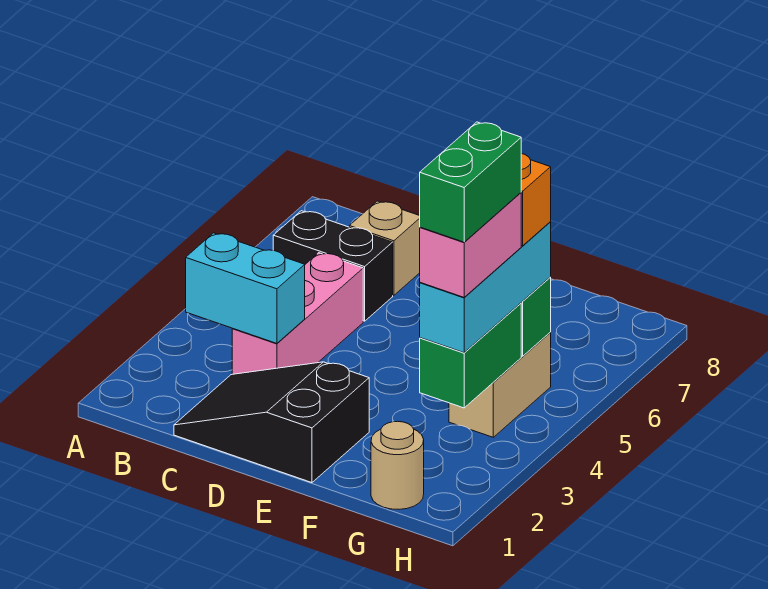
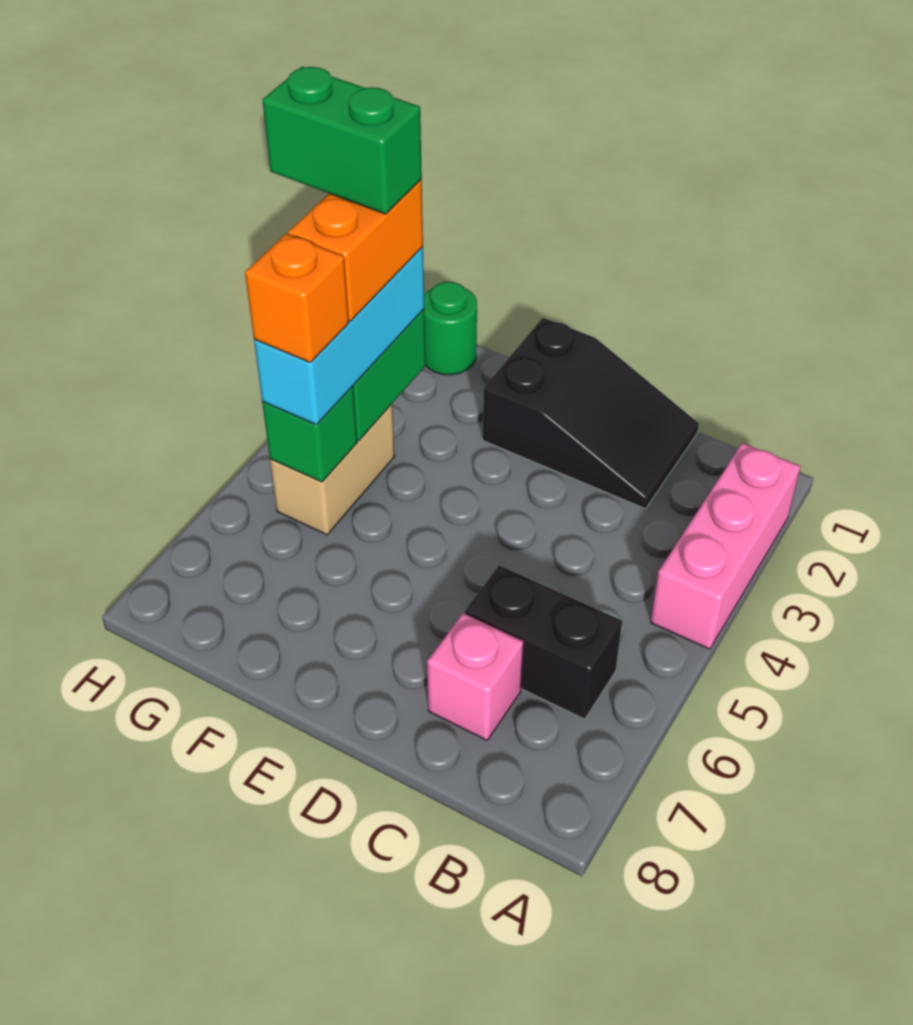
cyan 1x2 brick [186,233,305,343] -> none
pink 1x3 brick [232,253,363,374] -> pink 1x3 brick moved to [650,443,800,649]
tan 1x1 brick [349,201,420,295] -> pink 1x1 brick [427,613,523,740]
tan 1x1 round brick [371,421,424,509] -> green 1x1 round brick [424,282,477,375]
pink 1x2 brick [420,193,521,297] -> orange 1x2 brick [288,180,423,321]
green 1x2 brick [420,122,521,242] -> green 1x2 brick turned to [263,67,422,214]

